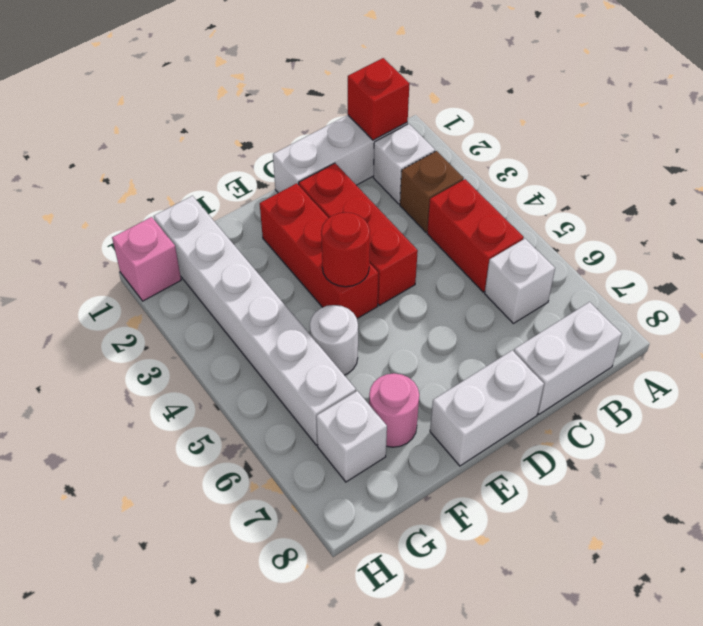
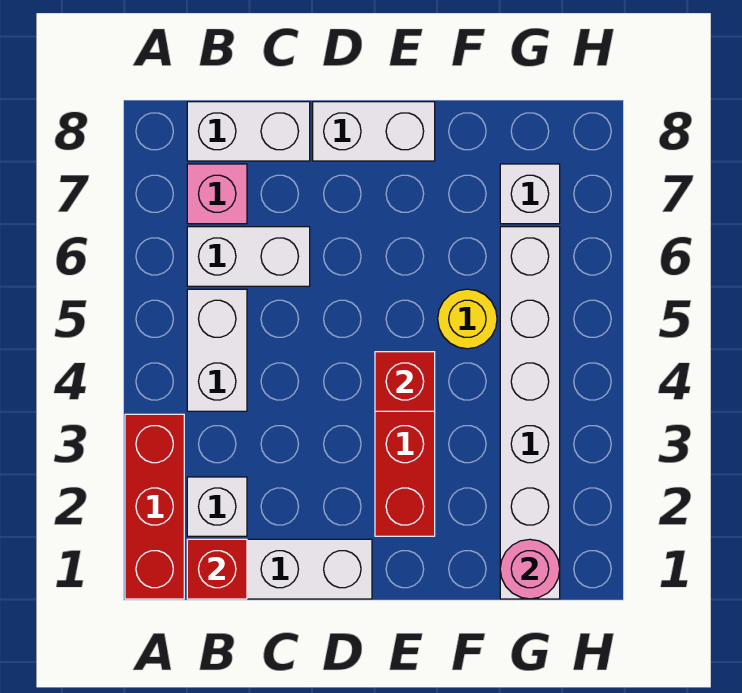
brown 1x1 brick [400,151,464,232] -> none
red 1x2 brick [427,179,524,292] -> white 1x2 brick [187,289,247,411]
white 1x1 brick [485,239,555,323] -> white 1x2 brick [187,227,310,286]
red 1x3 brick [299,163,418,305] -> red 1x3 brick moved to [125,414,184,599]
red 1x1 round brick [321,213,370,287] -> red 1x1 brick [375,352,435,411]
white 1x1 round brick [310,305,358,375] -> yellow 1x1 round brick [438,289,497,349]
pink 1x1 round brick [369,373,419,447] -> pink 1x1 round brick moved to [500,539,560,599]
pink 1x1 brick [112,217,181,301] -> pink 1x1 brick moved to [187,164,247,224]

